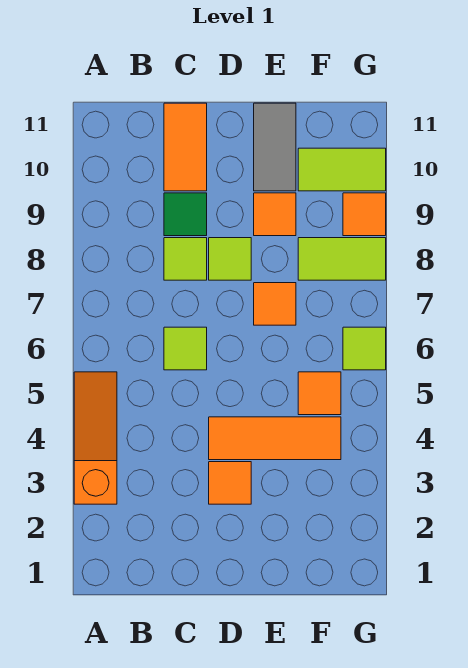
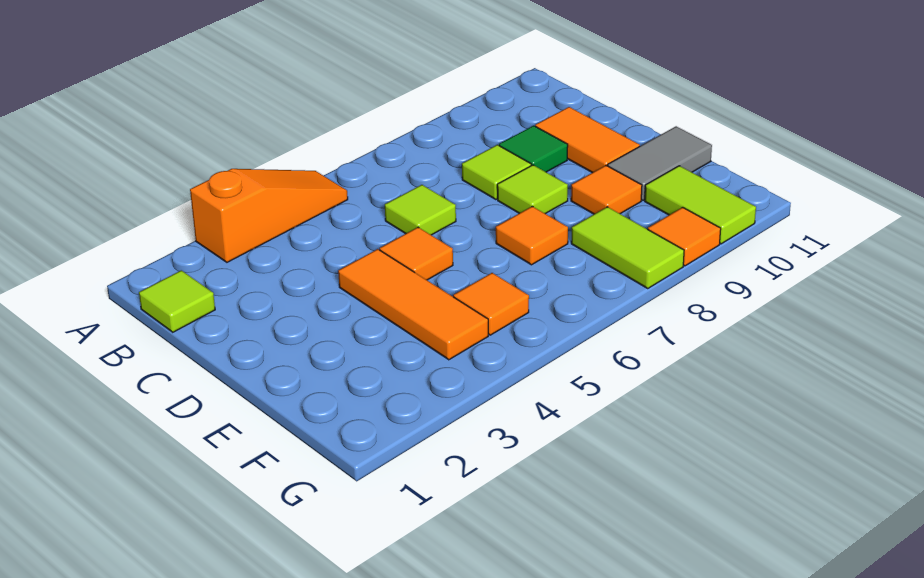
orange 1x2 tile [164,103,207,191] -> orange 1x2 tile turned to [535,107,640,173]
orange 1x1 tile [209,462,251,504] -> orange 1x1 tile moved to [380,227,453,280]
lime 1x1 tile [343,327,386,370] -> lime 1x1 tile moved to [139,270,215,332]

